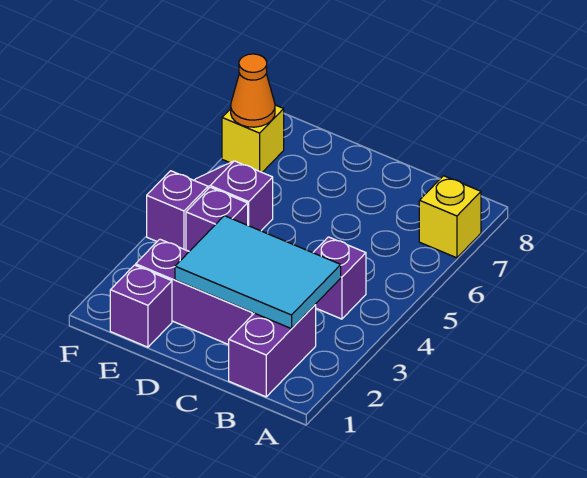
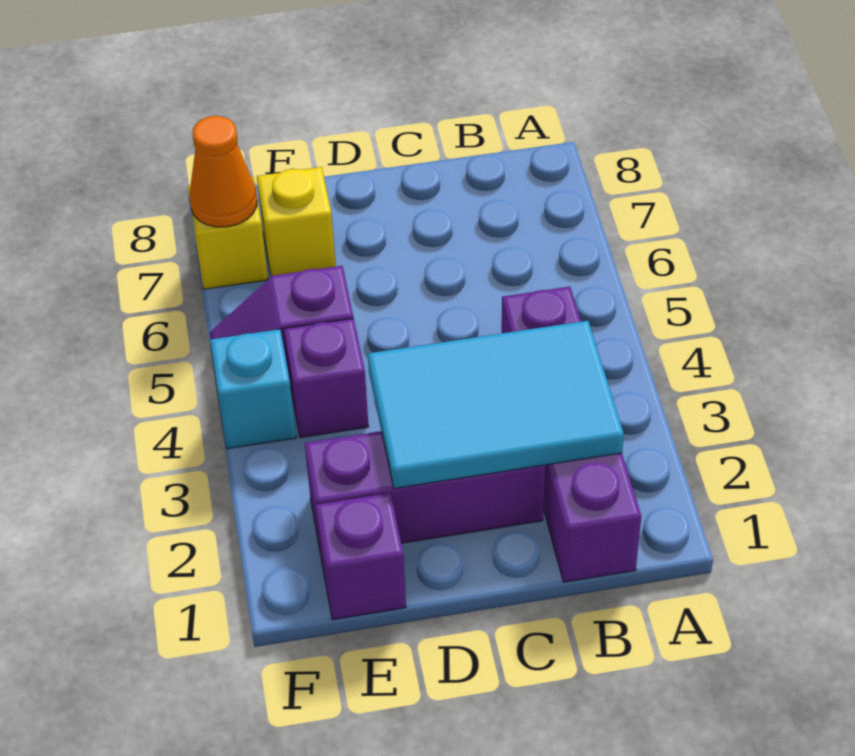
yellow 1x1 brick [419,176,481,258] -> yellow 1x1 brick moved to [257,167,336,277]
purple 1x1 brick [147,171,208,250] -> cyan 1x1 brick [210,329,296,449]

